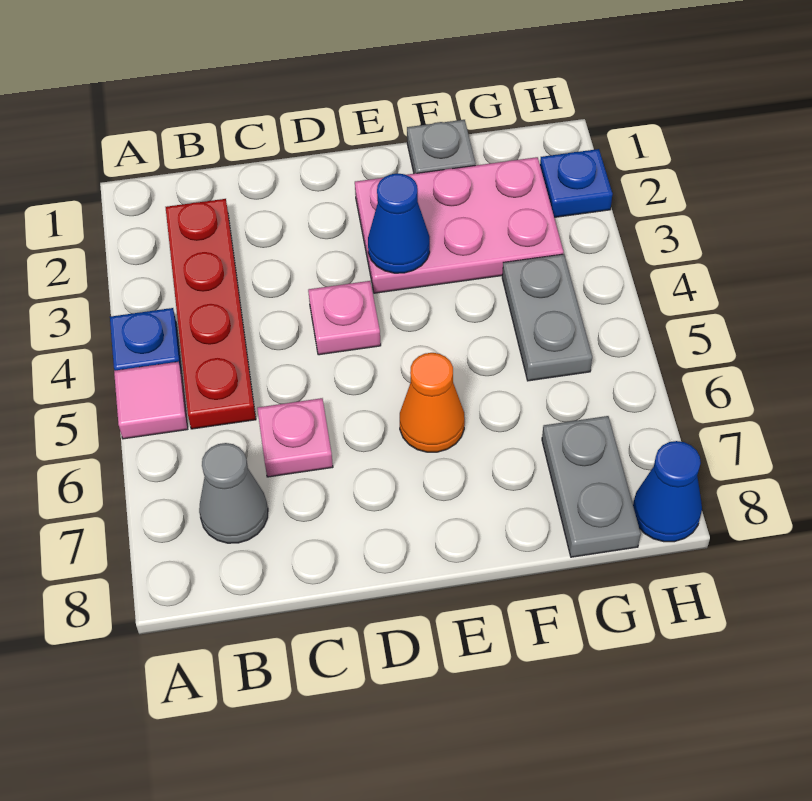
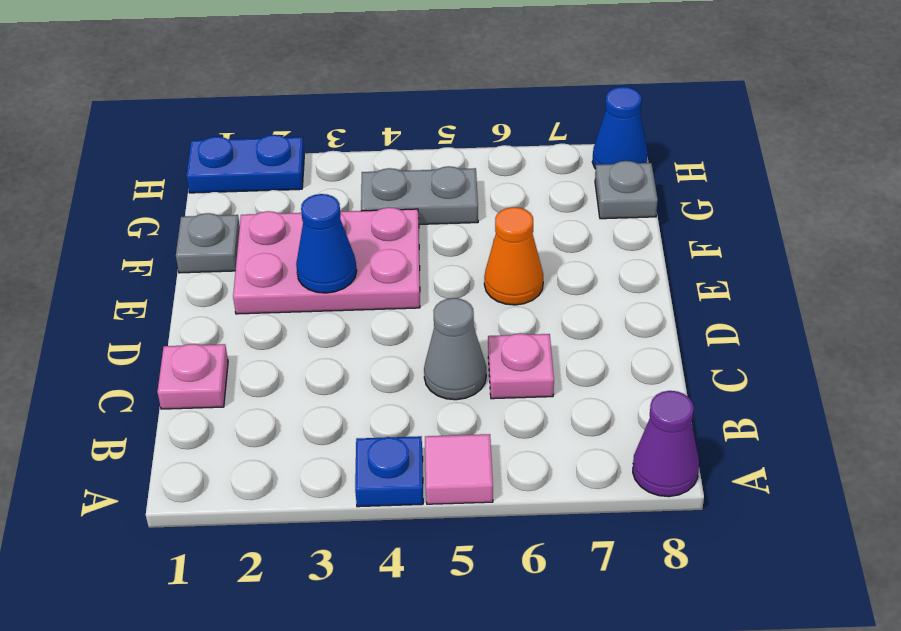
none -> purple 1x1 cone [633,391,699,497]
red 1x4 plate [166,199,256,429] -> none
grey 1x1 cone [199,443,268,543] -> grey 1x1 cone moved to [424,298,486,400]
pink 1x1 plate [308,281,381,355] -> pink 1x1 plate moved to [157,344,228,409]
pink 2x3 plate [355,157,564,293] -> pink 2x3 plate turned to [233,207,420,314]
grey 1x2 plate [542,416,641,557] -> grey 1x1 plate [595,161,658,219]
blue 1x1 plate [540,149,613,217] -> blue 1x2 plate [186,135,304,193]

